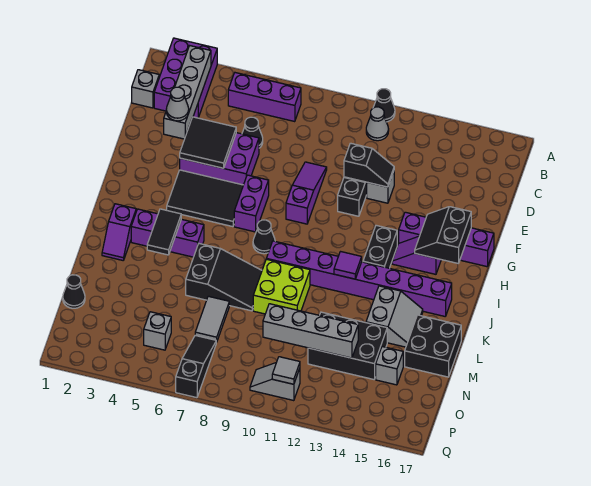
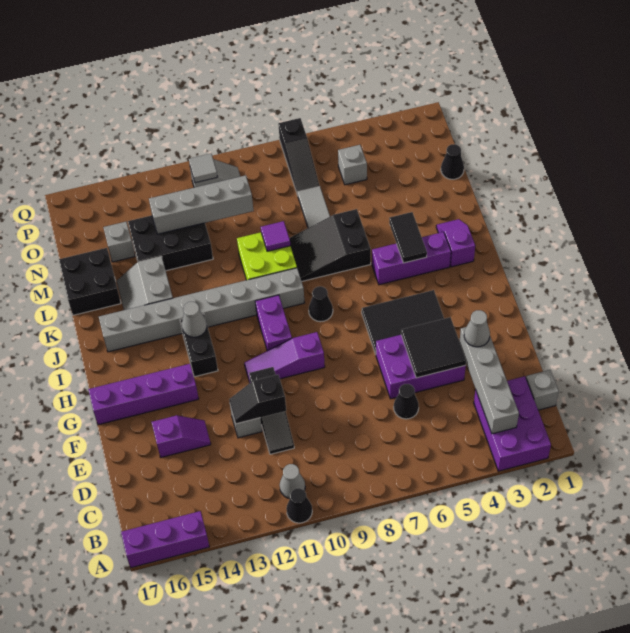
purple 1x3 brick [228,73,301,122] -> purple 1x3 brick moved to [121,511,209,568]
purple 1x3 slope [286,162,327,224] -> purple 1x3 slope turned to [244,332,325,383]
purple 1x2 brick [234,175,269,232] -> purple 1x2 brick moved to [255,295,292,351]
black 2x2 slope [415,207,471,263] -> none
purple 1x2 slope [392,236,441,274] -> purple 1x2 slope moved to [152,415,211,457]
none -> grey 1x1 cone [182,302,207,337]
purple 1x8 brick [266,241,452,316] -> grey 1x8 brick [99,268,305,352]
purple 1x1 tile [334,252,362,279] -> purple 1x1 tile moved to [261,221,290,251]

